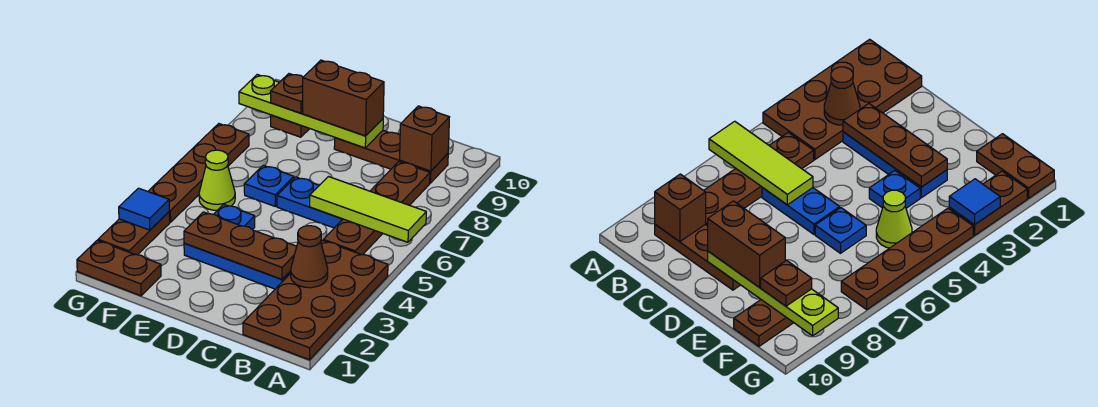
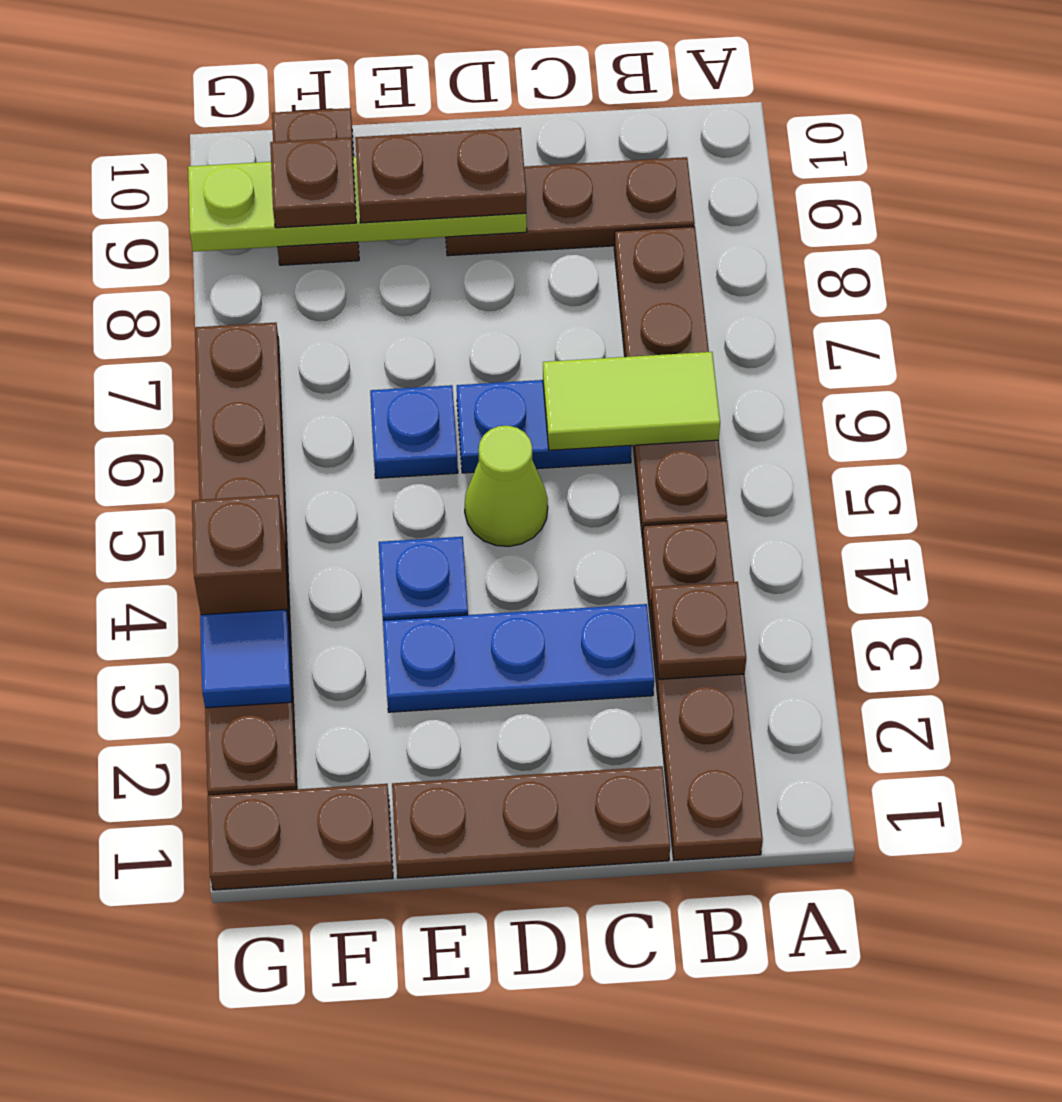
brown 2x4 plate [243,240,388,360] -> brown 1x4 plate [643,521,763,860]
lime 1x3 tile [310,177,426,242] -> lime 1x2 tile [543,352,720,450]
brown 1x1 cone [291,226,328,288] -> brown 1x1 plate [651,582,746,679]
brown 1x1 brick [400,106,449,171] -> brown 1x1 brick moved to [192,495,289,622]
brown 1x3 plate [184,212,297,279] -> brown 1x3 plate moved to [392,766,670,878]
brown 1x2 brick [303,60,384,136] -> brown 1x2 plate [355,128,526,223]
lime 1x1 cone [199,150,235,210] -> lime 1x1 cone moved to [465,426,548,546]

